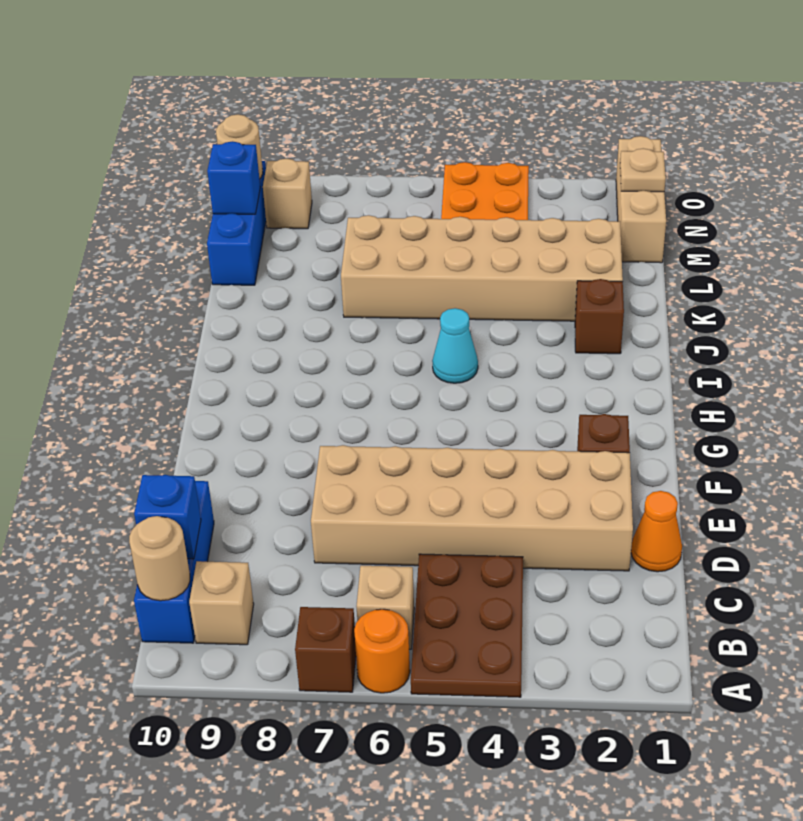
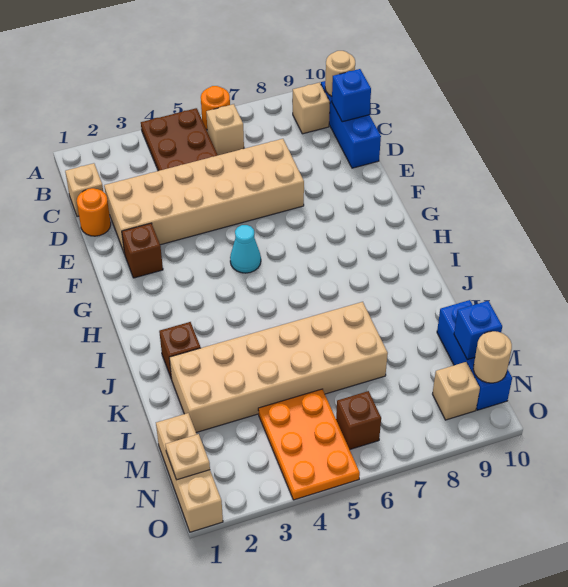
brown 1x1 brick [295,607,356,692] -> brown 1x1 brick moved to [336,391,381,449]
none -> tan 1x1 brick [65,163,103,217]
orange 1x1 cone [631,491,682,572] -> orange 1x1 round brick [77,188,111,236]
cyan 1x1 cone [432,308,478,383] -> cyan 1x1 cone moved to [230,225,261,273]

